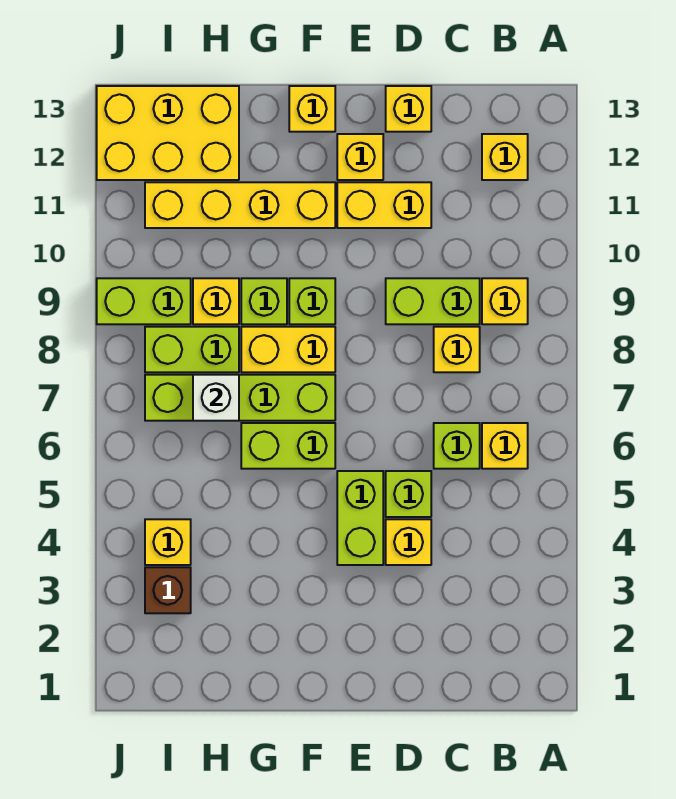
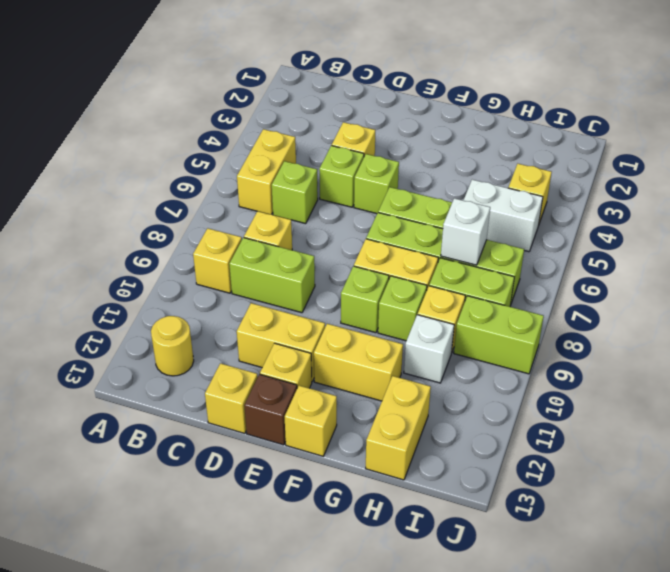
yellow 1x1 brick [482,423,528,469] -> yellow 1x2 brick [237,129,296,214]
yellow 1x1 brick [482,134,528,180] -> yellow 1x1 round brick [151,316,194,376]
lime 1x2 brick [337,471,383,565] -> lime 1x1 brick [354,154,399,214]
yellow 1x4 brick [145,182,335,228] -> yellow 1x2 brick [314,324,403,401]
none -> white 1x2 brick [463,180,543,252]
none -> white 1x1 brick [404,315,454,383]
yellow 2x3 brick [97,86,239,180] -> yellow 1x2 brick [366,376,431,480]
brown 1x1 brick [145,567,191,613] -> brown 1x1 brick moved to [244,374,297,445]

